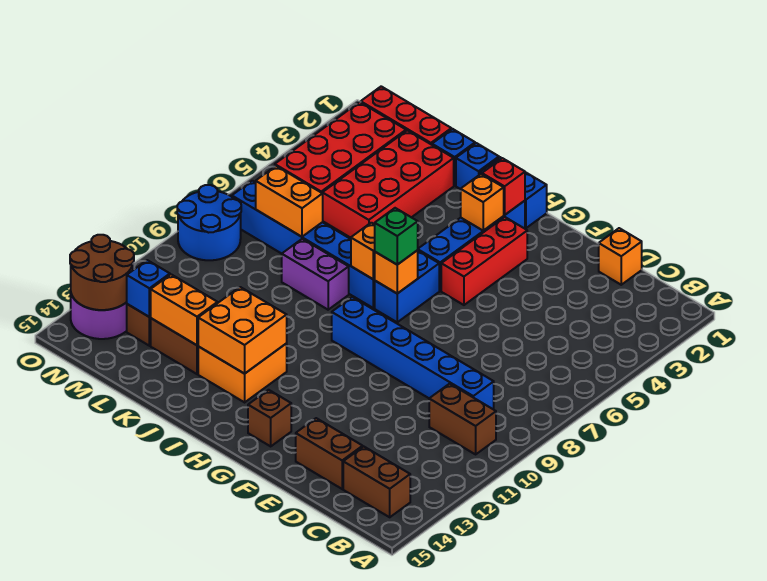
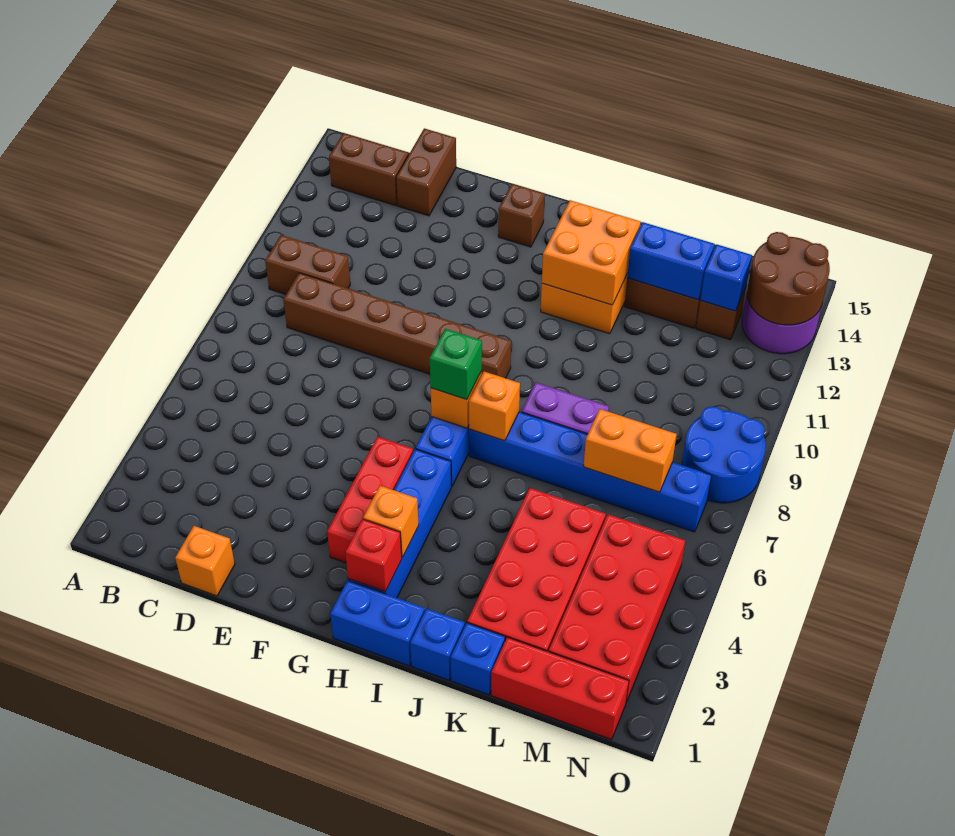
blue 1x6 brick [332,297,494,409] -> brown 1x6 brick [283,273,511,378]
brown 1x2 brick [296,418,363,489] -> brown 1x2 brick turned to [396,128,456,216]
orange 1x2 brick [150,274,217,345] -> blue 1x2 brick [627,222,715,300]

